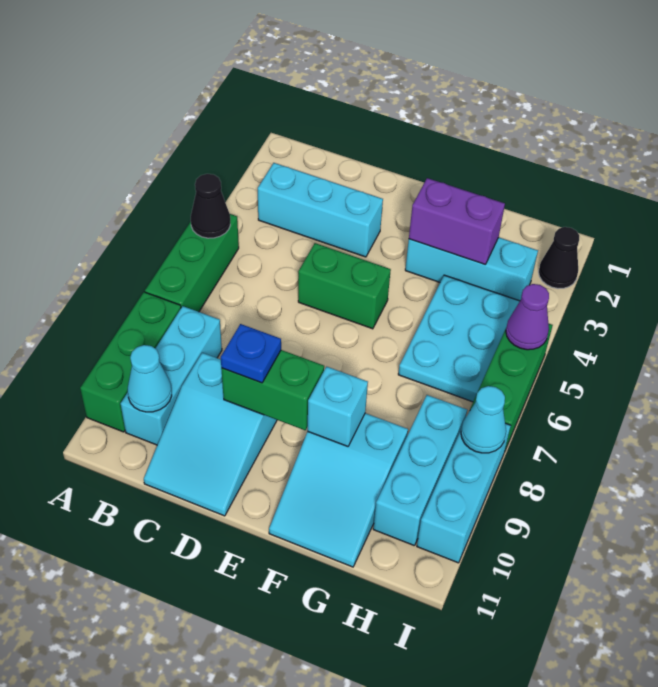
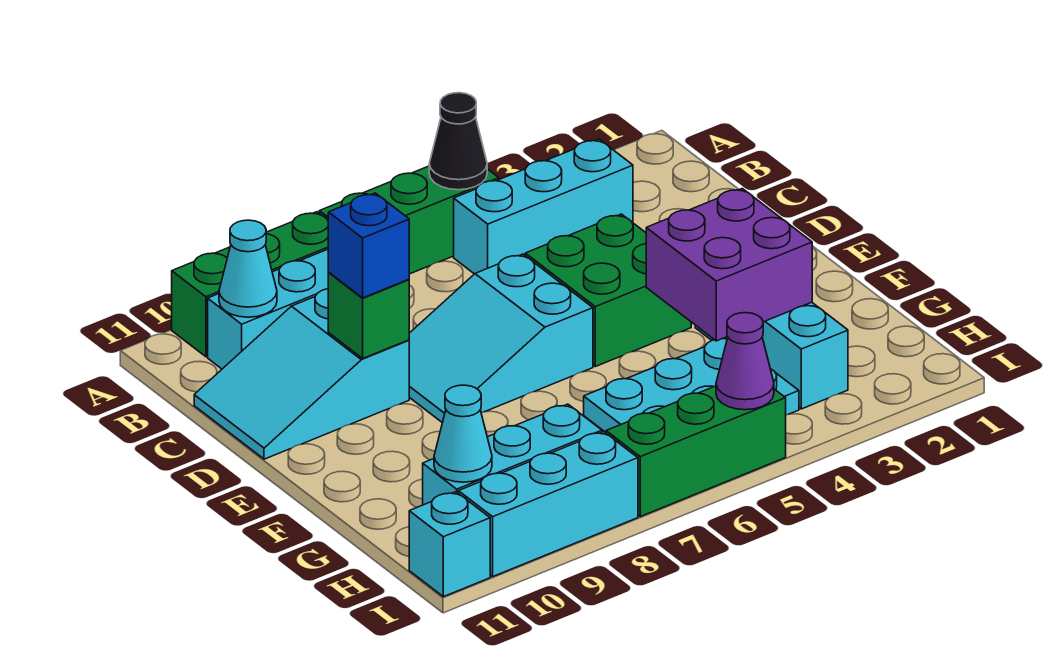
cyan 1x3 brick [258,163,383,257] -> cyan 1x3 brick turned to [454,139,633,274]
green 1x2 brick [298,243,391,329] -> green 2x2 brick [525,214,691,367]
green 1x2 brick [221,350,324,430] -> green 1x1 brick [328,273,409,358]
blue 1x1 plate [221,324,281,383] -> blue 1x1 brick [328,193,409,298]
purple 1x2 brick [409,178,505,264] -> purple 2x2 brick [646,188,812,341]
cyan 2x3 slope [269,413,408,567] -> cyan 2x3 slope moved to [409,254,593,423]
cyan 1x1 brick [308,367,368,446] -> cyan 1x1 brick moved to [409,492,490,597]
black 1x1 cone [539,227,579,289] -> none
cyan 1x1 cone [461,386,506,453] -> cyan 1x1 cone moved to [434,385,492,482]

